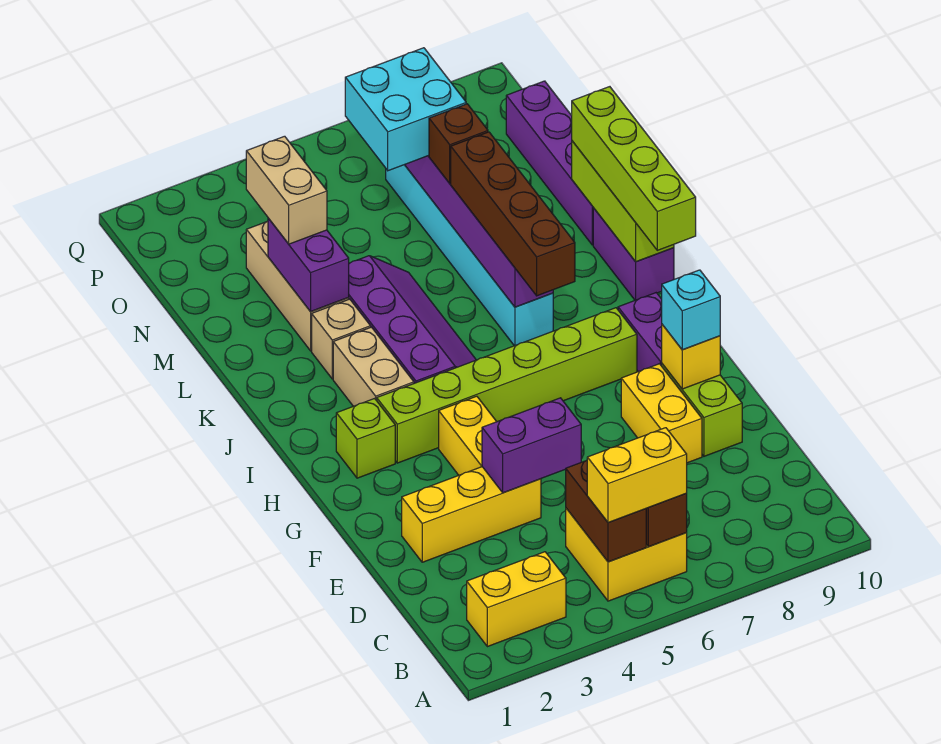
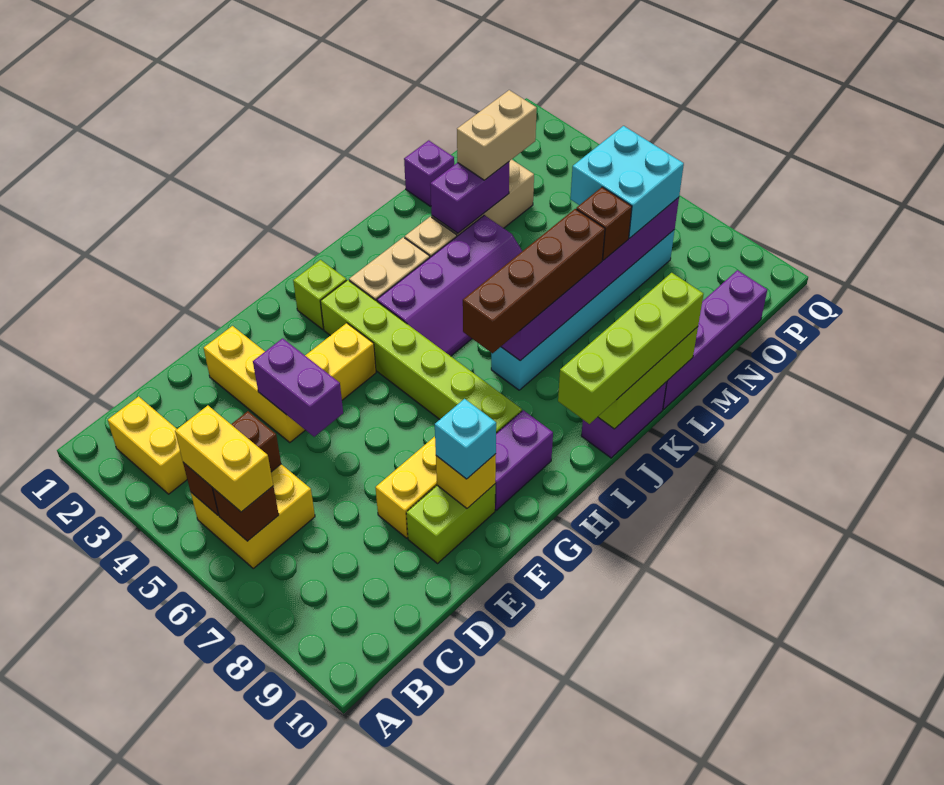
none -> purple 1x1 brick [404,140,454,206]

